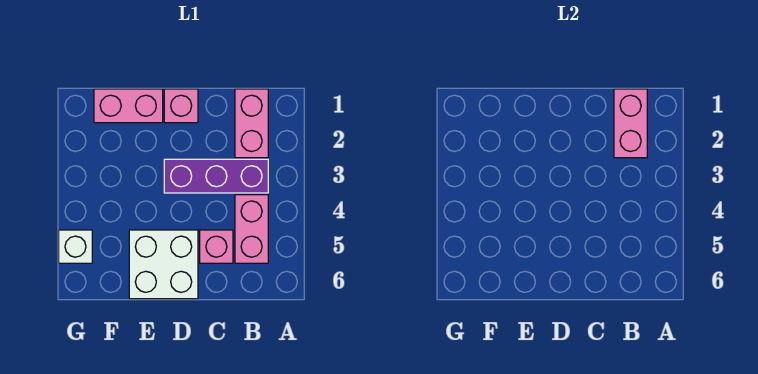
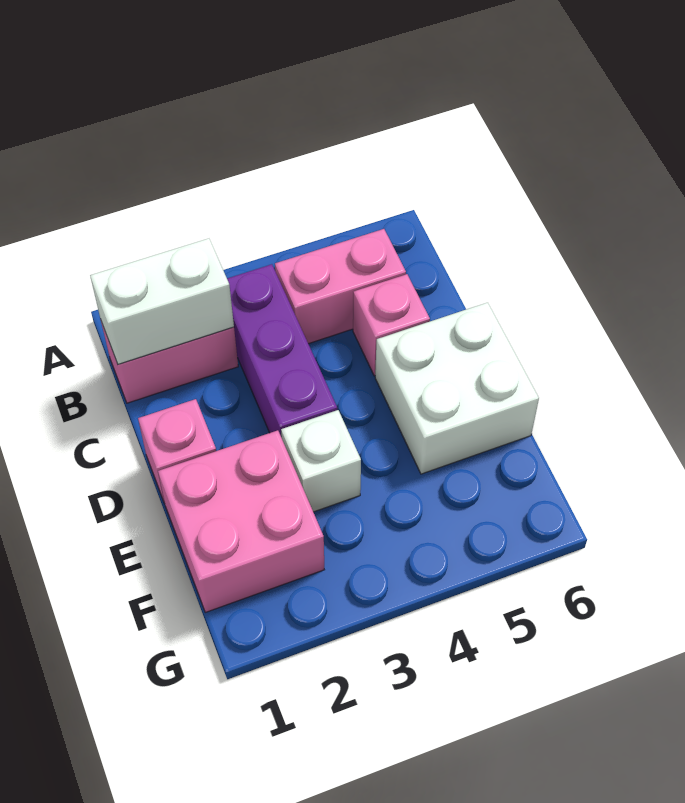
pink 1x2 brick [614,89,647,158] -> white 1x2 brick [90,238,234,364]
pink 1x2 brick [94,89,163,123] -> pink 2x2 brick [158,430,324,612]
white 1x1 brick [59,230,92,263] -> white 1x1 brick moved to [281,410,361,512]

